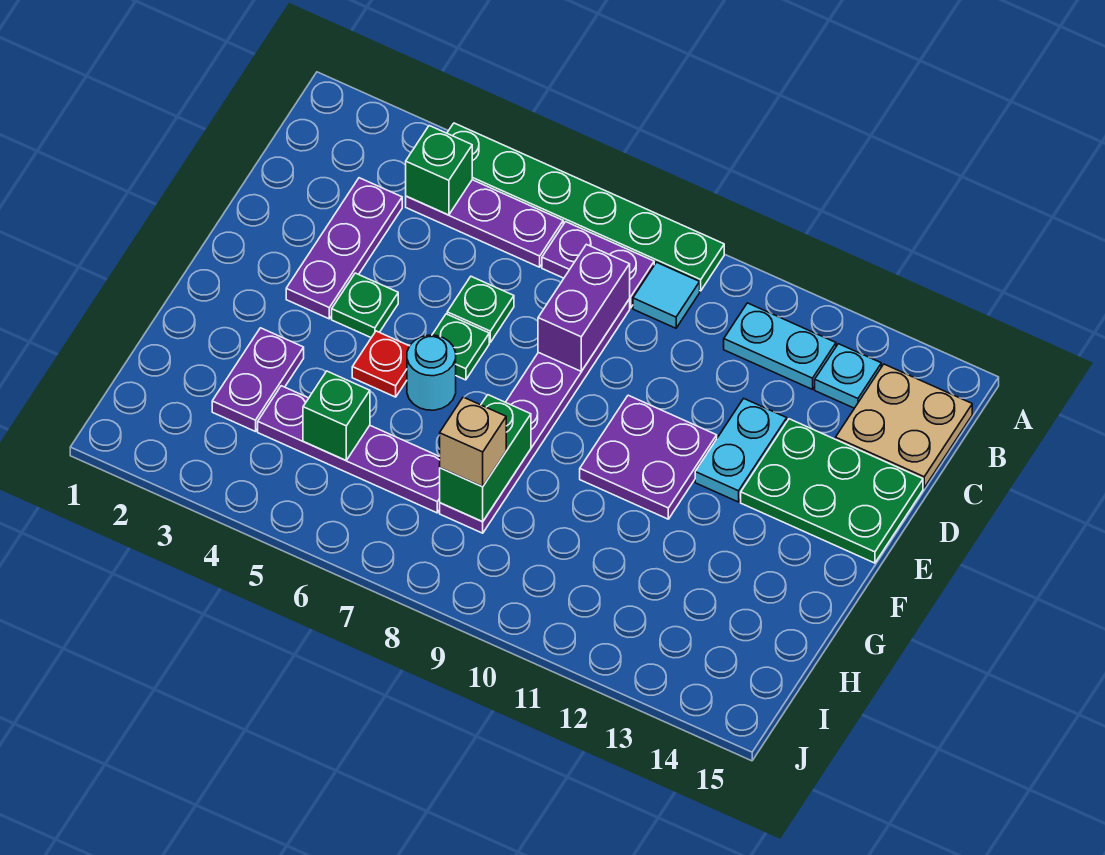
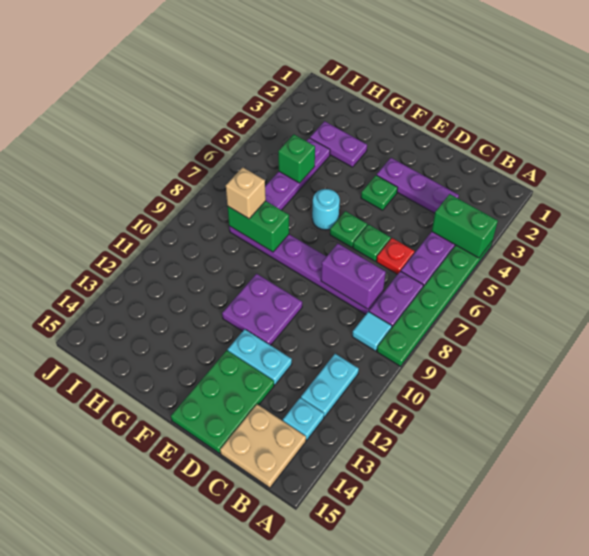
green 1x1 brick [406,126,472,215] -> green 1x2 brick [432,194,498,258]
red 1x1 plate [352,331,409,397] -> red 1x1 plate moved to [376,238,415,274]

